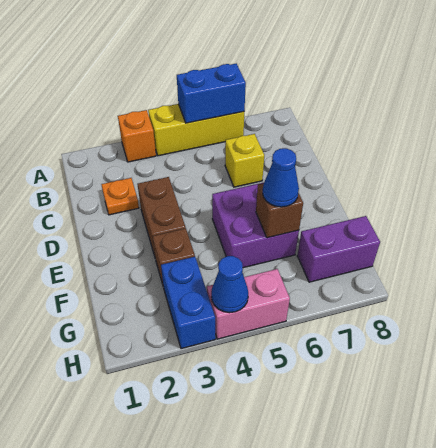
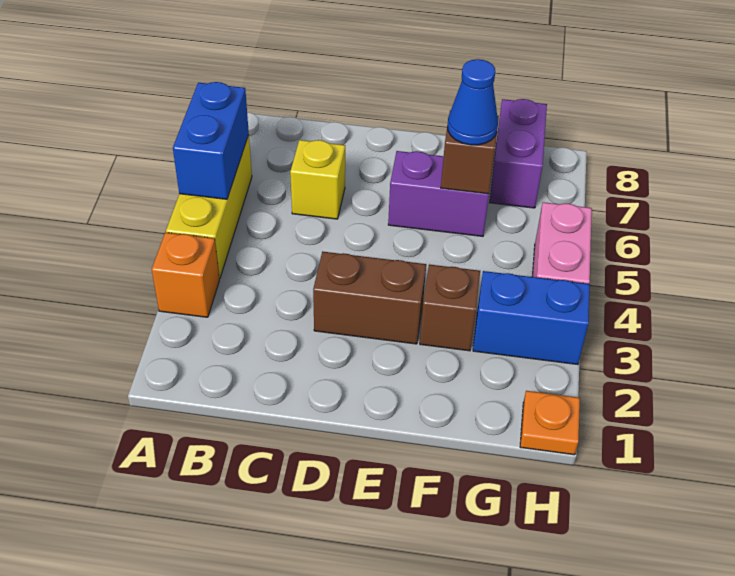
orange 1x1 plate [101,178,139,215] -> orange 1x1 plate moved to [520,391,580,455]
purple 2x2 brick [212,183,299,268] -> purple 1x2 brick [388,151,489,236]
blue 1x1 cone [211,256,248,313] -> none

